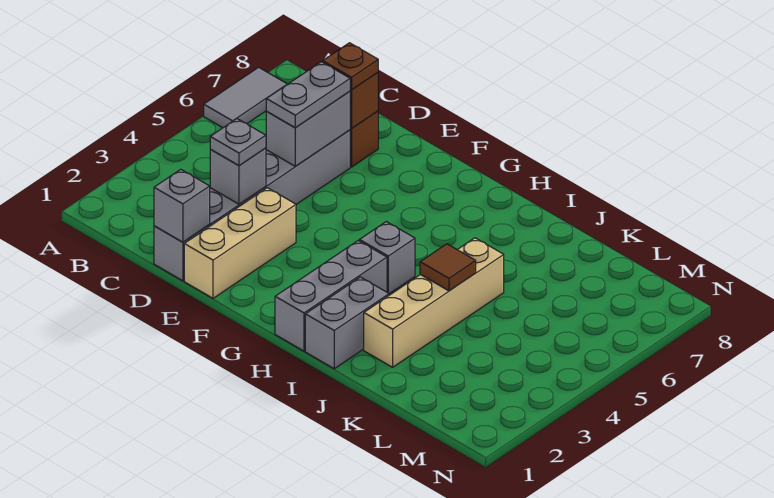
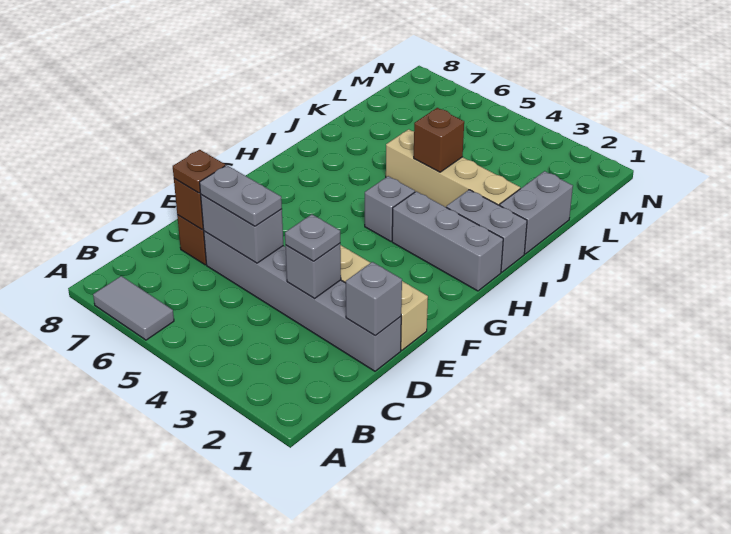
none -> grey 1x2 brick [500,171,573,254]
brown 1x1 tile [420,244,476,291] -> brown 1x1 brick [414,108,464,172]

